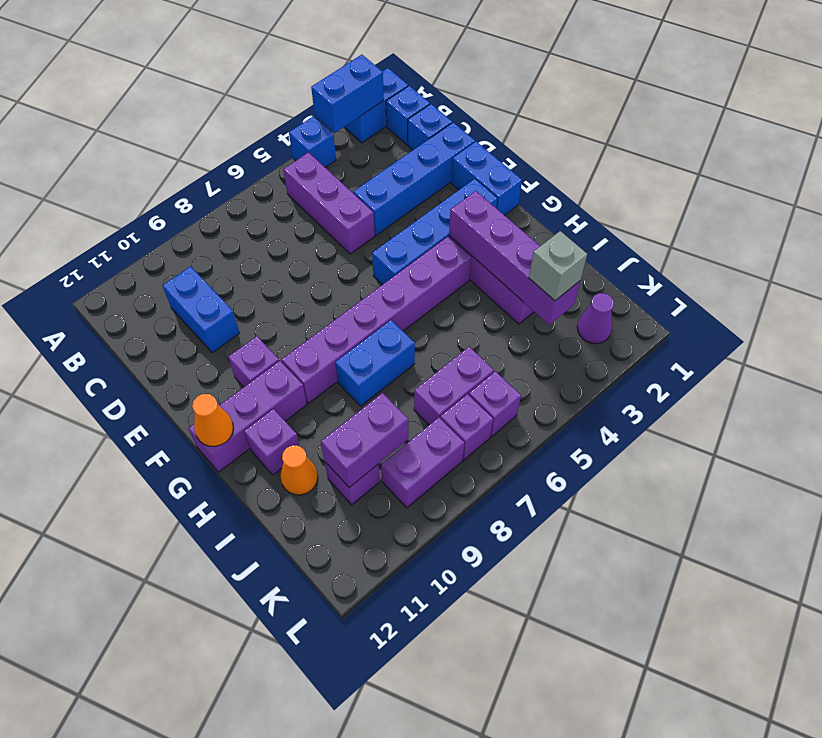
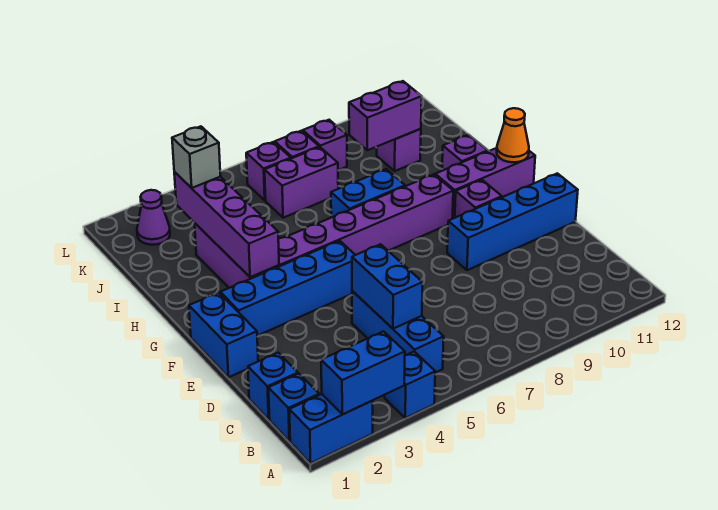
purple 1x3 brick [283,152,375,254] -> blue 1x3 brick [352,291,444,373]
blue 1x2 brick [163,266,239,353] -> blue 1x2 brick moved to [352,244,423,329]
blue 1x4 brick [353,122,475,235] -> blue 1x4 brick moved to [447,173,578,270]
orange 1x1 cone [280,445,318,495] -> none
purple 1x2 brick [381,418,465,508] -> purple 1x1 brick [303,120,347,170]

